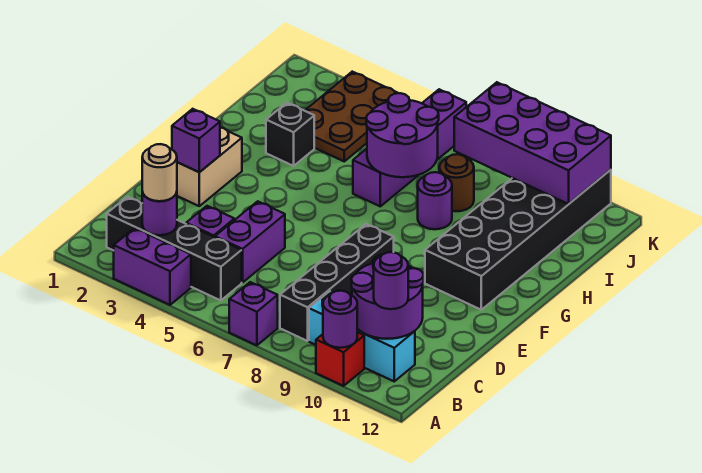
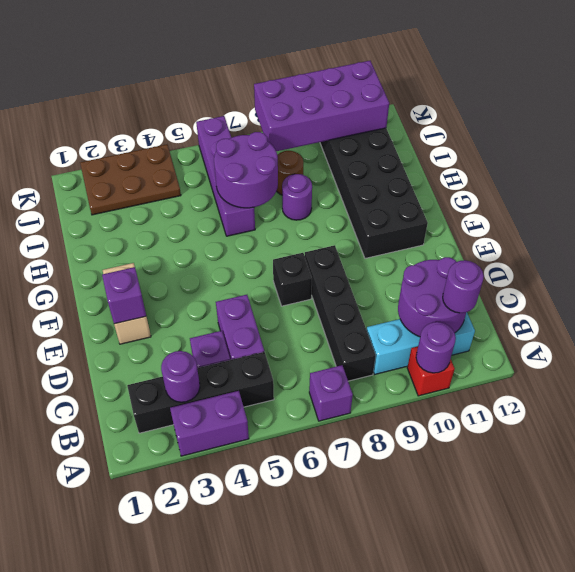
tan 1x1 round brick [142,144,177,201] -> none
black 1x1 brick [266,103,314,166] -> black 1x1 brick moved to [273,253,312,306]
brown 2x3 plate [305,72,397,161] -> brown 2x3 plate turned to [80,144,181,215]

